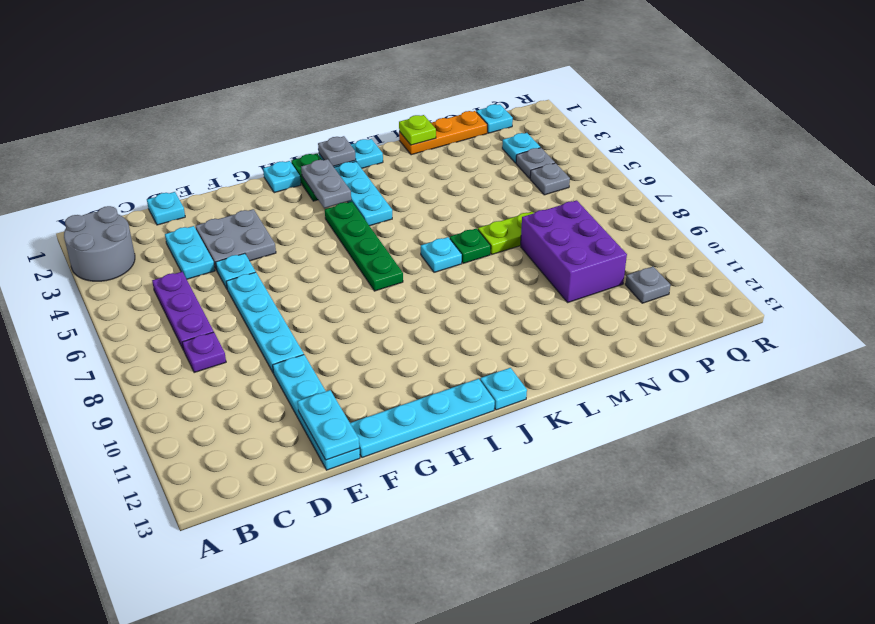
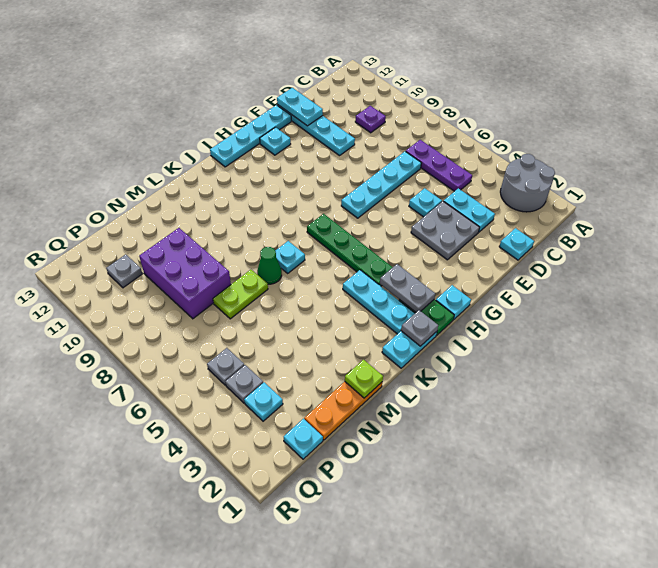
purple 1x1 plate [182,332,226,373] -> purple 1x1 plate moved to [355,106,386,133]
cyan 1x4 plate [226,272,304,373] -> cyan 1x4 plate turned to [341,151,421,218]
cyan 1x1 plate [480,368,527,410] -> cyan 1x1 plate moved to [260,127,291,155]
green 1x1 plate [450,229,491,263] -> green 1x1 cone [257,247,282,284]

